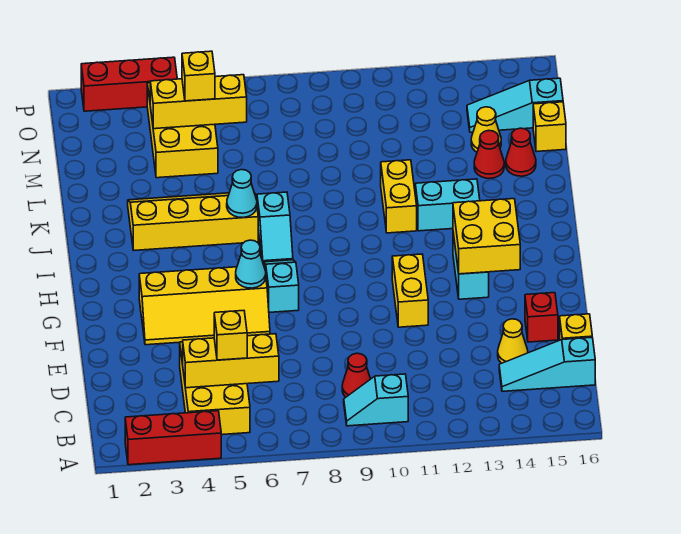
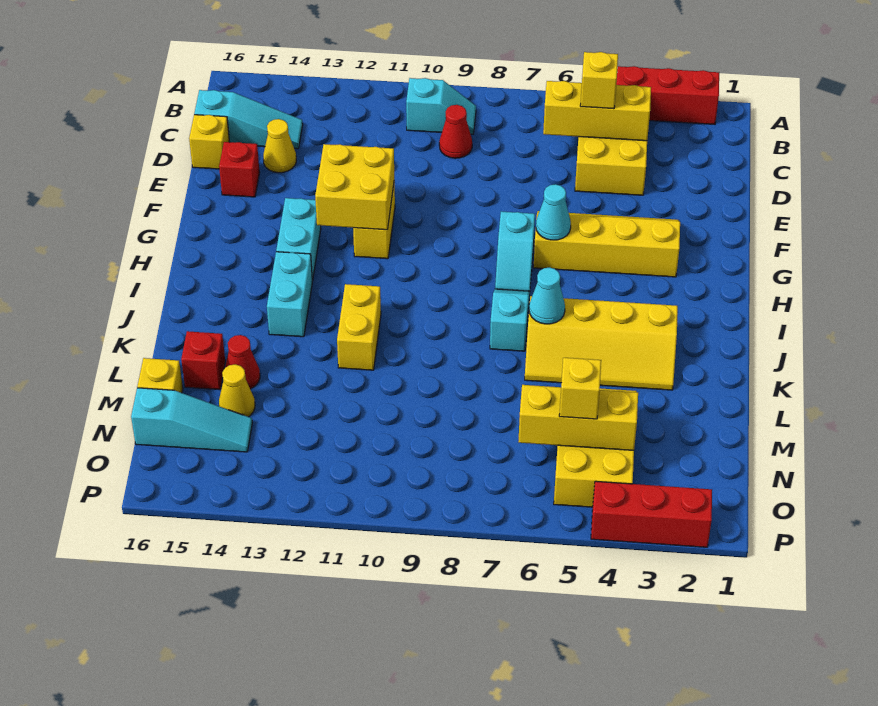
yellow 2x2 brick [453,199,520,274] -> yellow 2x2 brick moved to [315,144,394,230]
cyan 1x2 brick [415,179,480,231] -> cyan 1x2 brick turned to [267,252,312,337]
red 1x1 cone [506,128,536,176] -> red 1x1 brick [181,331,225,390]

